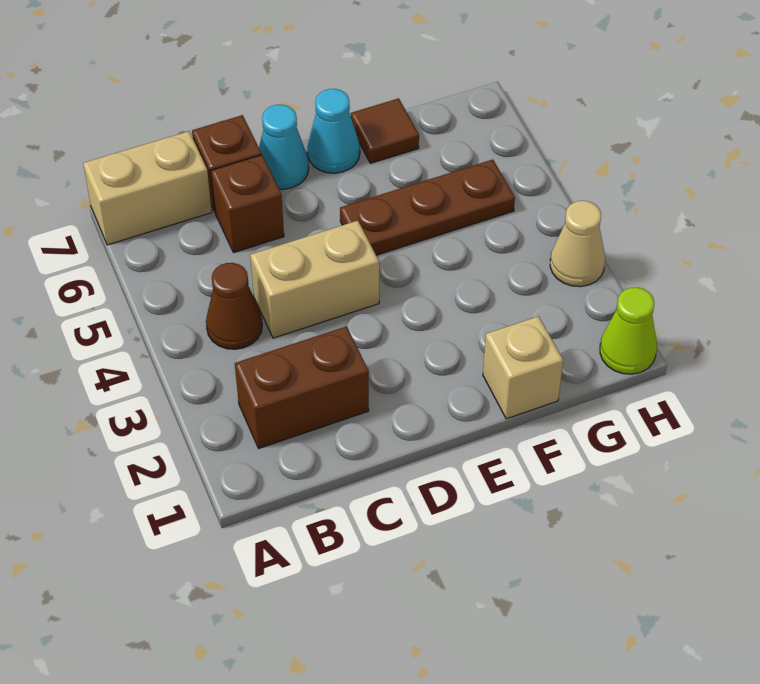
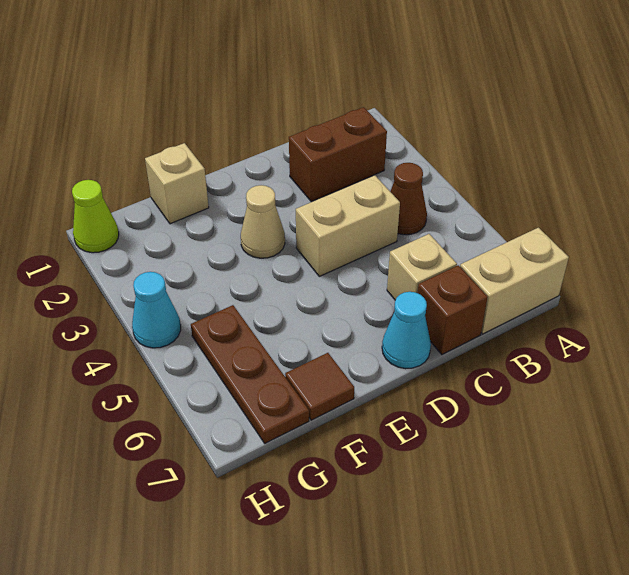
brown 1x1 brick [211,155,284,253] -> tan 1x1 brick [387,234,457,300]
brown 1x3 plate [340,160,515,255] -> brown 1x3 plate turned to [191,305,309,443]
cyan 1x1 cone [307,89,360,173] -> cyan 1x1 cone moved to [132,272,181,348]
tan 1x1 cone [550,201,605,287] -> tan 1x1 cone moved to [241,185,285,258]

